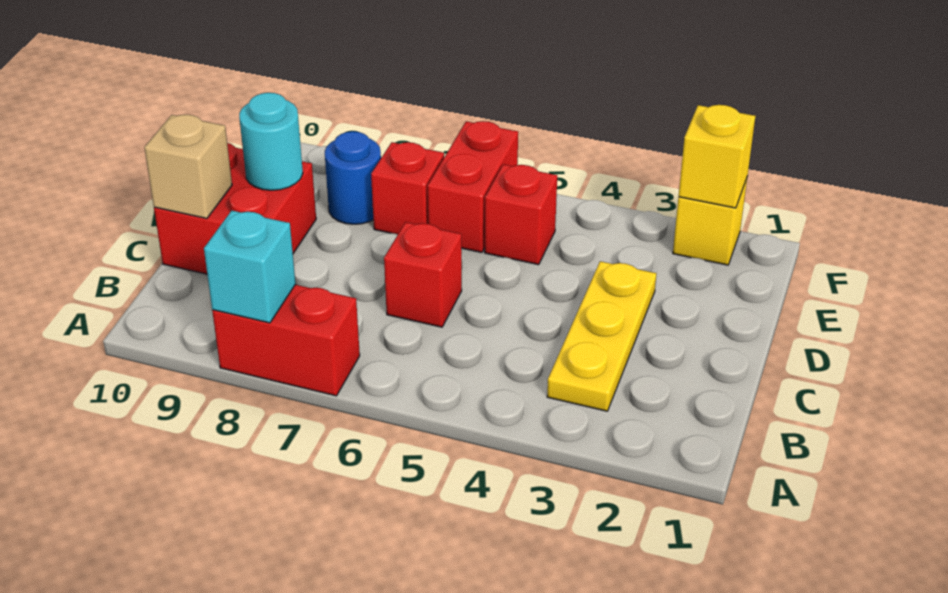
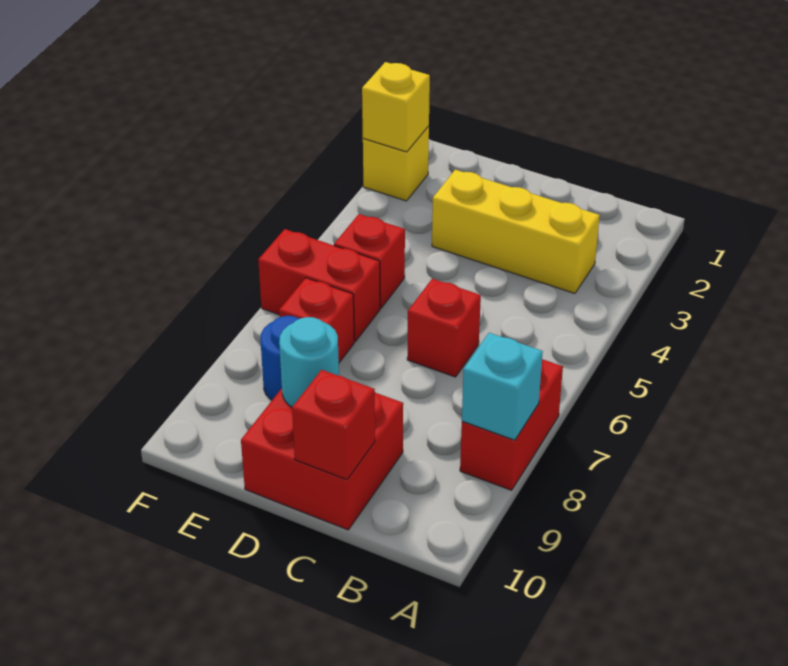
yellow 1x3 plate [547,261,656,411] -> yellow 1x3 brick [432,170,600,293]
tan 1x1 brick [144,114,232,219] -> red 1x1 brick [292,370,375,480]

